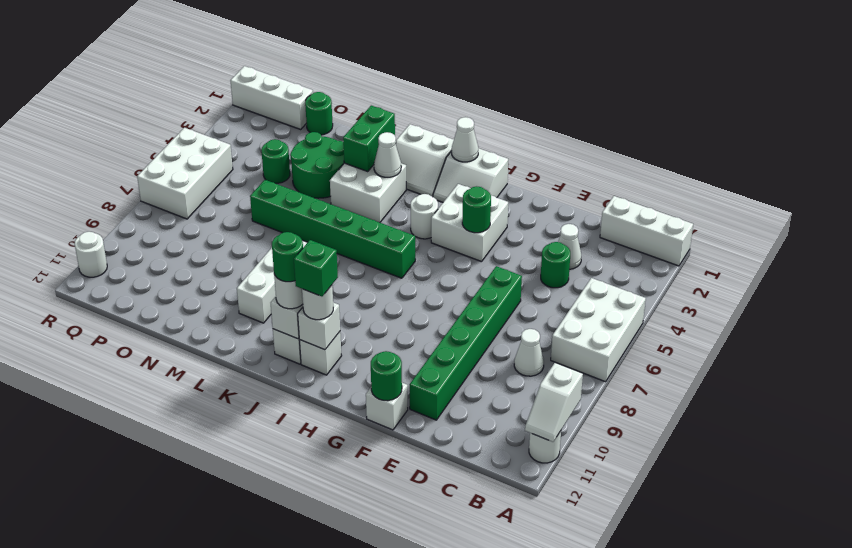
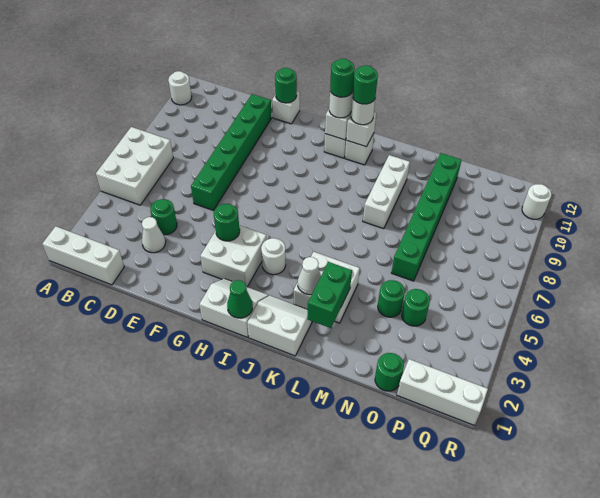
white 1x2 slope [525,363,583,442] -> none
white 1x1 cone [514,329,544,376] -> none
white 1x1 cone [452,117,478,162] -> green 1x1 cone [227,280,253,318]
green 1x6 brick [250,180,415,278] -> green 1x6 brick turned to [391,153,461,281]
green 1x1 brick [294,240,338,296] -> green 1x1 round brick [330,59,355,97]
green 2x2 round brick [290,132,344,198] -> green 1x1 round brick [378,280,405,317]
white 2x3 brick [137,128,233,219] -> none

